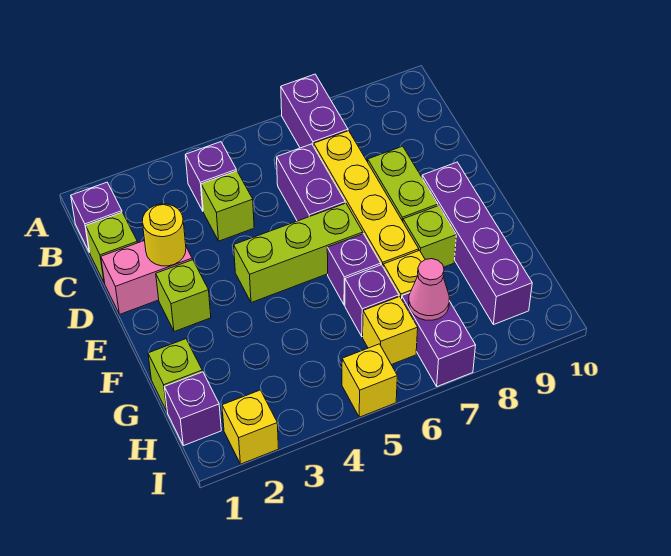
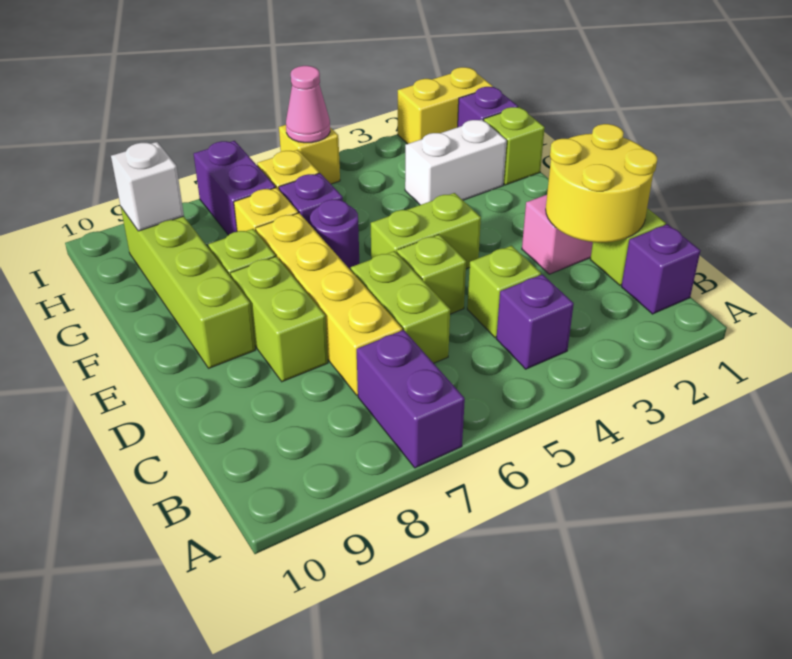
purple 1x2 brick [277,144,345,221] -> lime 1x2 brick [351,251,450,363]
yellow 1x1 round brick [142,204,186,266] -> yellow 2x2 round brick [546,124,657,242]
lime 1x1 brick [156,260,211,332] -> lime 1x1 brick moved to [397,235,466,314]
lime 1x3 brick [234,203,363,303] -> lime 1x2 brick [371,193,481,269]
purple 1x4 brick [422,162,532,325] -> lime 1x4 brick [121,208,255,368]
purple 1x1 brick [327,234,381,305] -> purple 1x1 round brick [310,199,359,270]
none -> white 1x2 brick [405,119,507,205]
pink 1x1 cone [409,259,449,320] -> pink 1x1 cone moved to [286,66,330,143]
none -> white 1x1 brick [111,142,184,231]
yellow 1x1 brick [222,390,279,464] -> yellow 1x2 brick [398,67,493,144]

